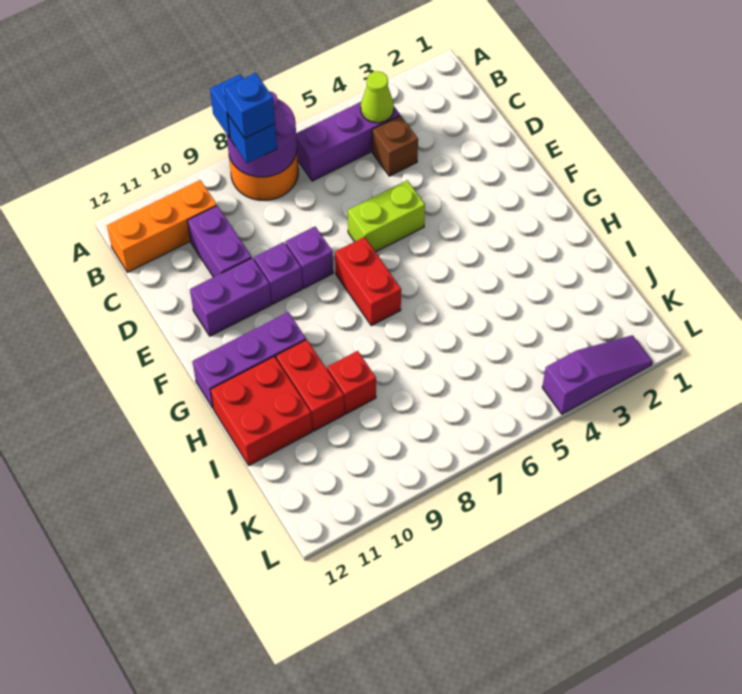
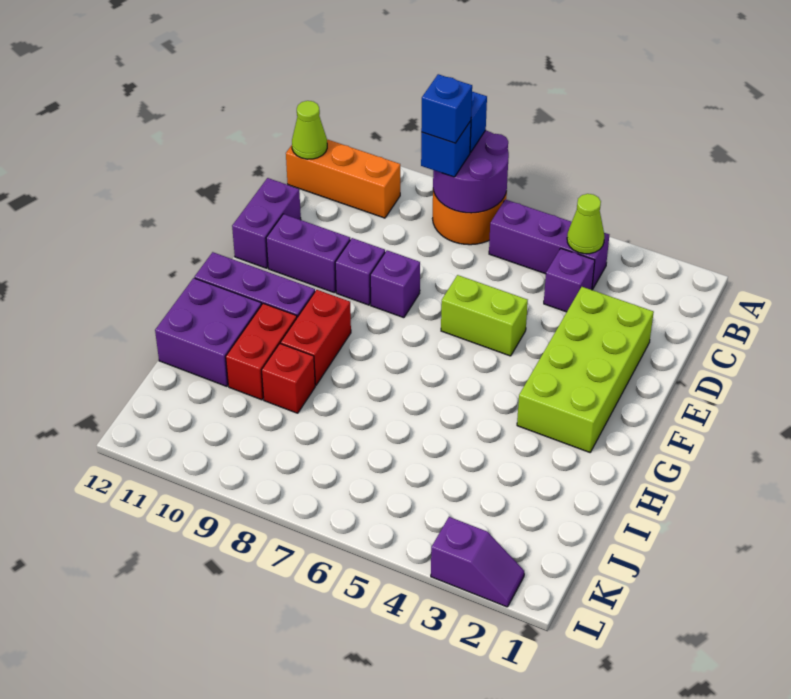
none -> lime 1x1 cone [292,101,327,159]
brown 1x1 brick [372,116,418,176] -> purple 1x1 brick [544,248,595,312]
purple 1x2 brick [188,206,252,277] -> purple 1x2 brick moved to [232,178,301,268]
none -> lime 2x4 brick [517,287,654,452]
red 1x2 brick [335,237,401,326] -> red 1x2 brick moved to [281,290,351,385]
red 2x2 brick [210,356,312,465] -> purple 2x2 brick [155,278,261,386]
purple 1x3 slope [542,335,652,414] -> purple 1x2 slope [431,517,524,607]

